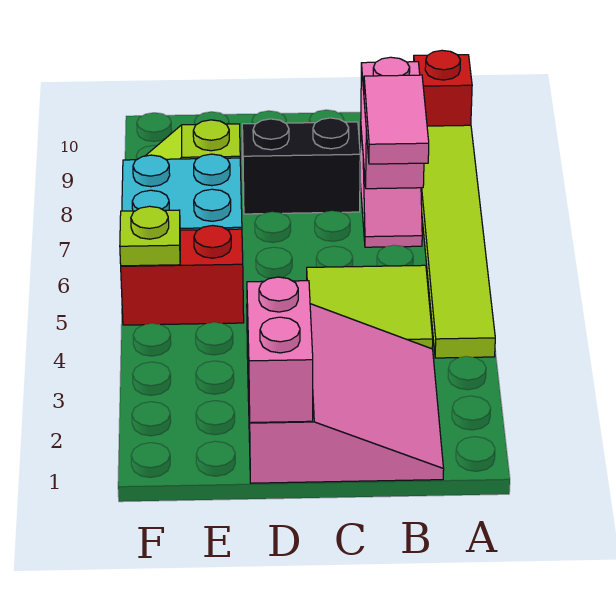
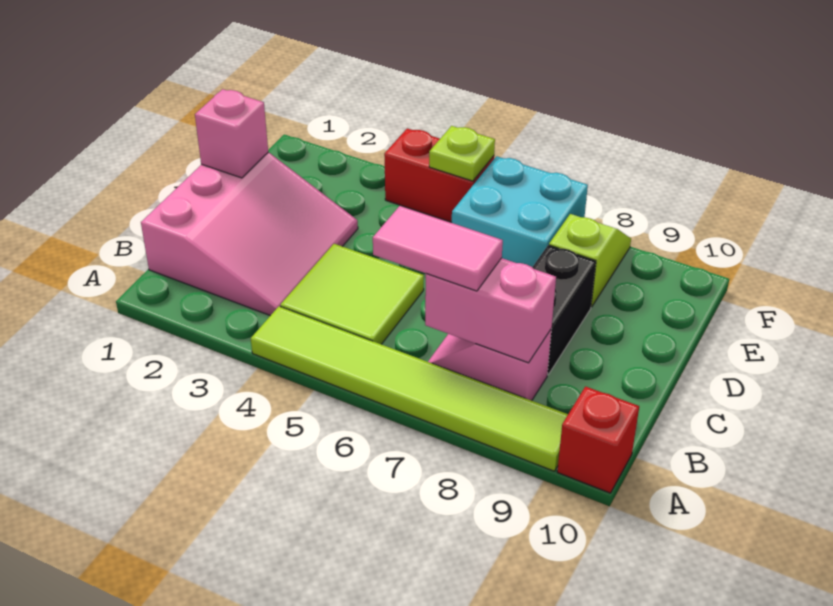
pink 3x3 slope [247,304,444,483] -> pink 3x3 slope turned to [141,153,358,316]
pink 1x2 brick [247,277,313,423] -> pink 1x1 brick [195,89,268,178]
red 1x2 brick [121,226,244,325] -> red 1x2 brick turned to [384,128,494,222]

